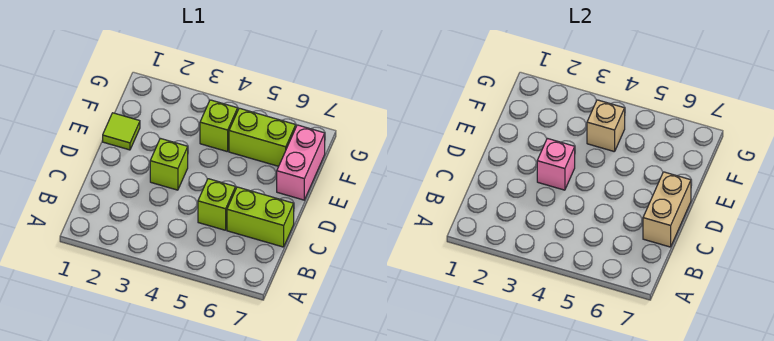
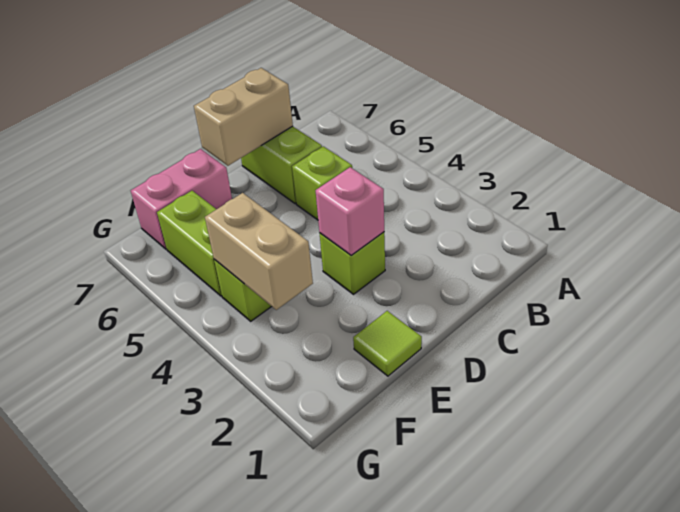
tan 1x1 brick [587,100,625,152] -> tan 1x2 brick [205,193,313,310]

